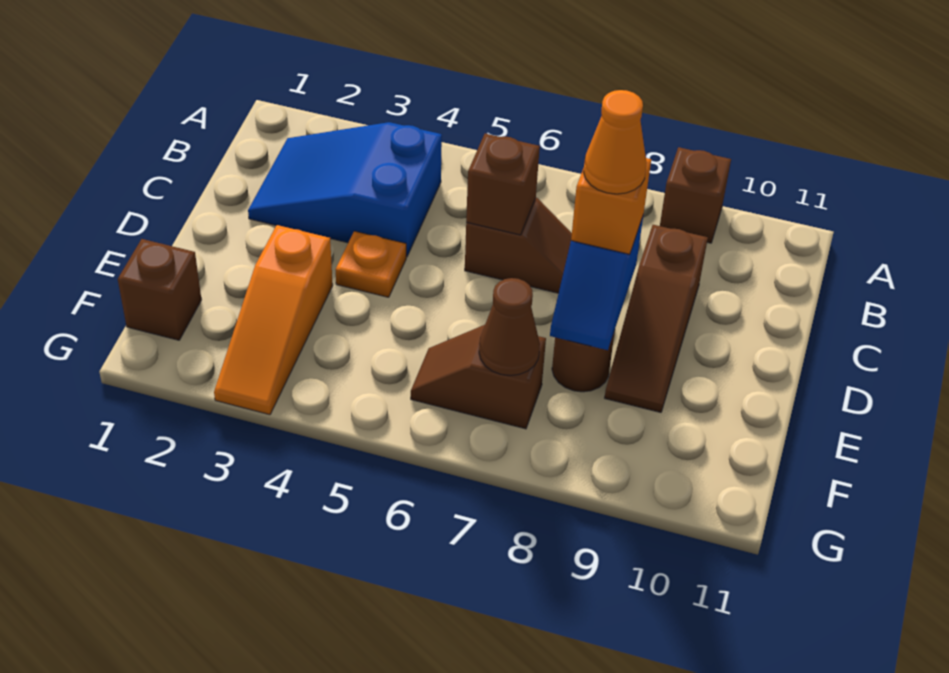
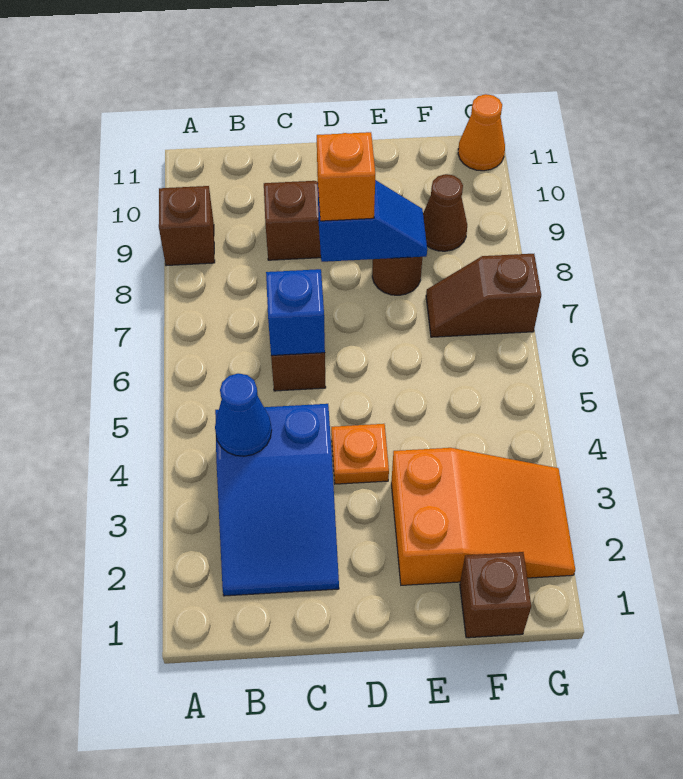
none -> blue 1x1 cone [215,373,272,456]
brown 1x1 brick [466,134,540,235] -> blue 1x1 brick [266,269,325,355]
orange 1x1 cone [583,90,647,194] -> orange 1x1 cone moved to [458,94,505,171]
orange 1x3 slope [214,225,333,415] -> orange 2x3 slope [391,448,575,585]
brown 1x2 slope [411,325,546,429] -> brown 1x2 slope turned to [426,254,541,337]
brown 1x1 cone [479,278,540,375] -> brown 1x1 cone moved to [423,174,467,251]

